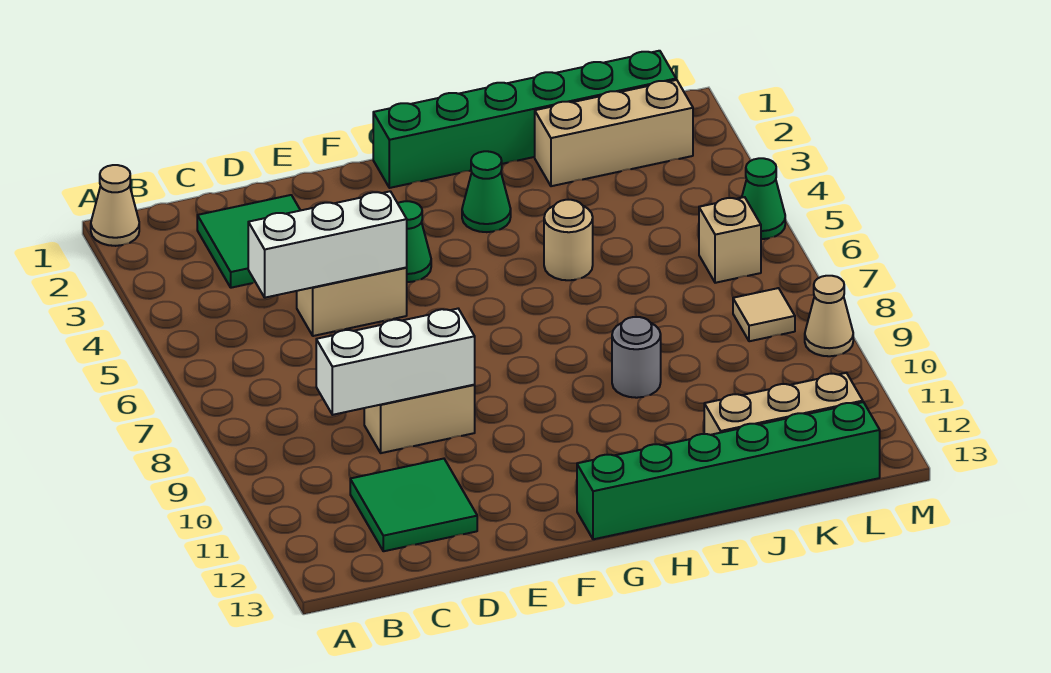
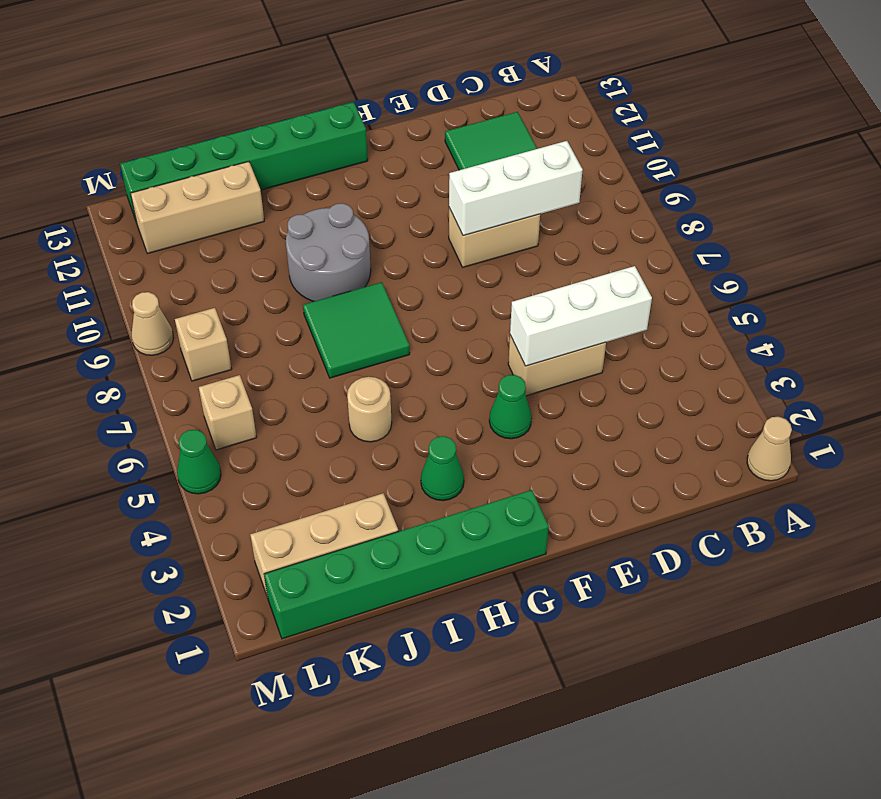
green 2x2 tile [197,195,300,288] -> green 2x2 tile moved to [303,282,410,378]
grey 1x1 round brick [612,317,661,398] -> grey 2x2 round brick [286,203,371,301]
tan 1x1 tile [733,288,795,341] -> tan 1x1 brick [175,308,232,381]

